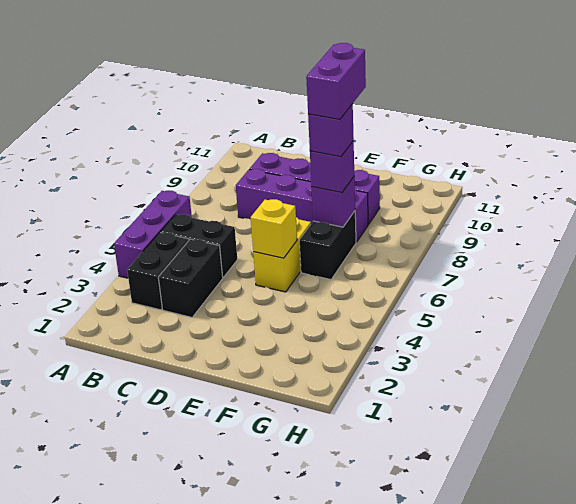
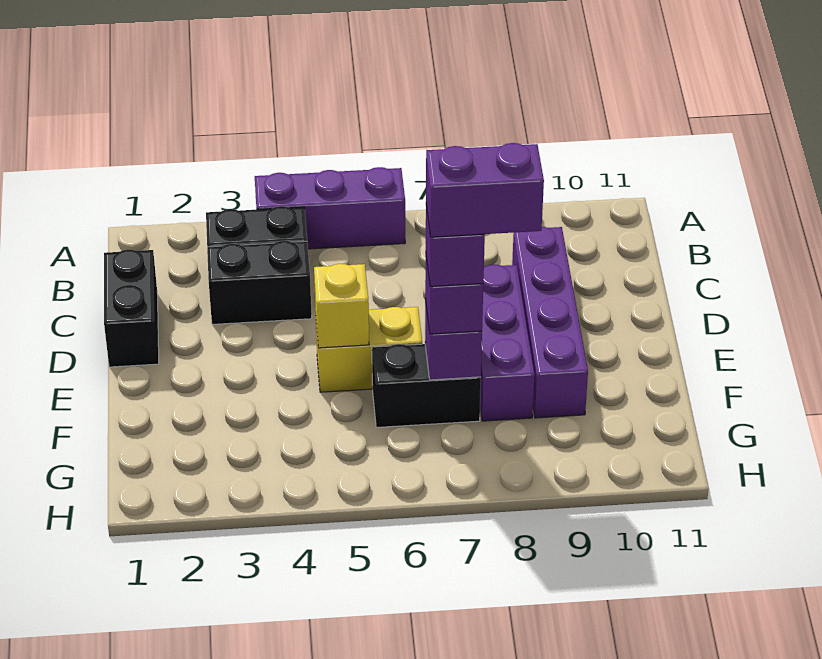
black 1x2 brick [161,214,237,277] -> black 1x2 brick moved to [104,250,159,367]
purple 1x4 brick [236,169,368,242] -> purple 1x3 brick [480,265,535,421]

